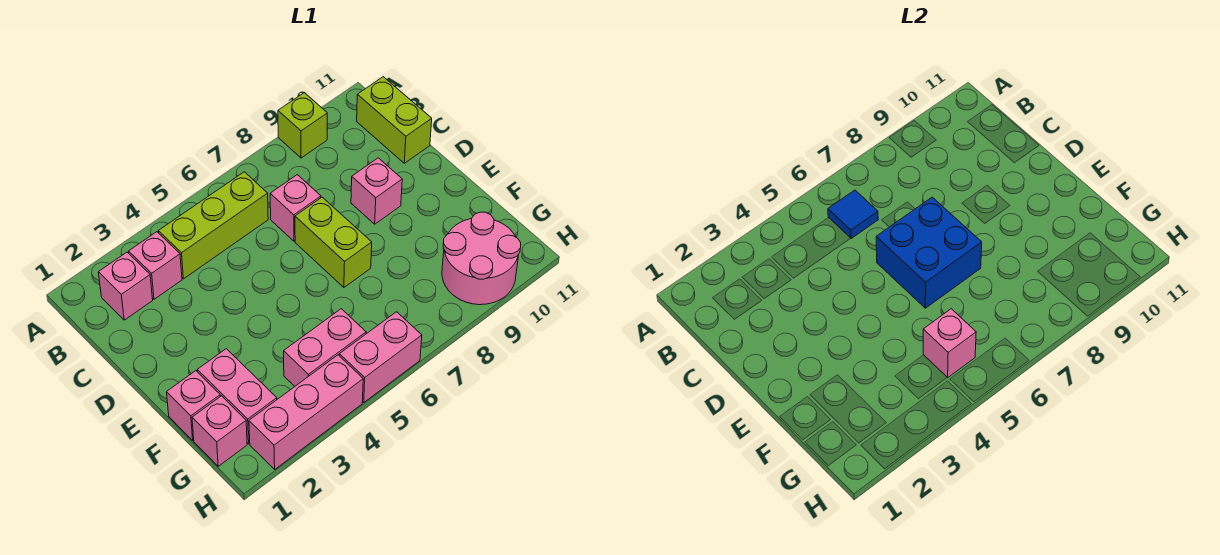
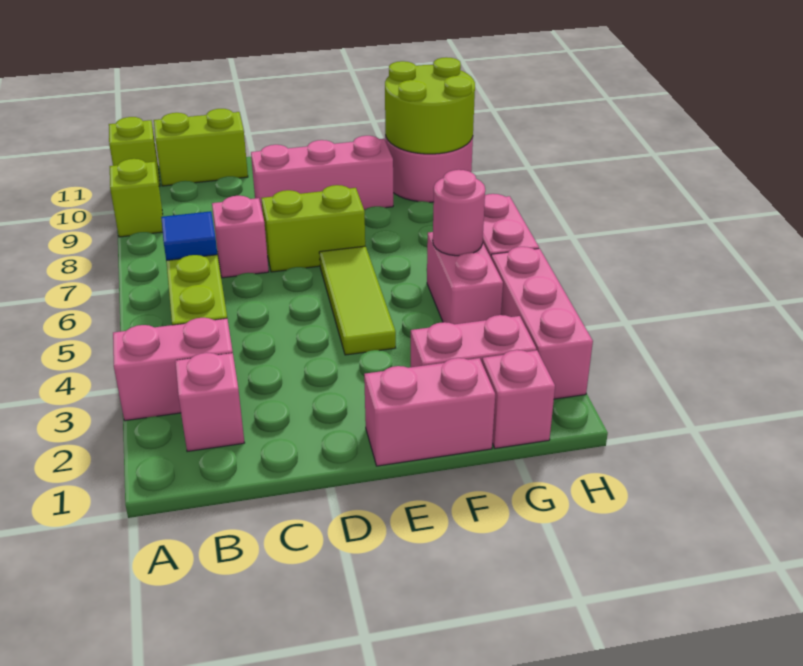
none -> lime 1x1 brick [109,117,160,186]
pink 1x1 brick [129,232,182,299] -> pink 1x2 brick [113,318,233,421]
blue 2x2 brick [876,197,982,308] -> none
pink 1x1 brick [351,158,402,224] -> pink 1x3 brick [251,136,393,213]
none -> lime 1x3 tile [319,246,396,355]
pink 1x1 brick [167,371,220,440] -> pink 1x2 brick [364,358,495,466]
pink 1x1 brick [923,309,976,378] -> pink 1x1 round brick [433,170,485,256]
none -> lime 2x2 round brick [385,57,475,154]

